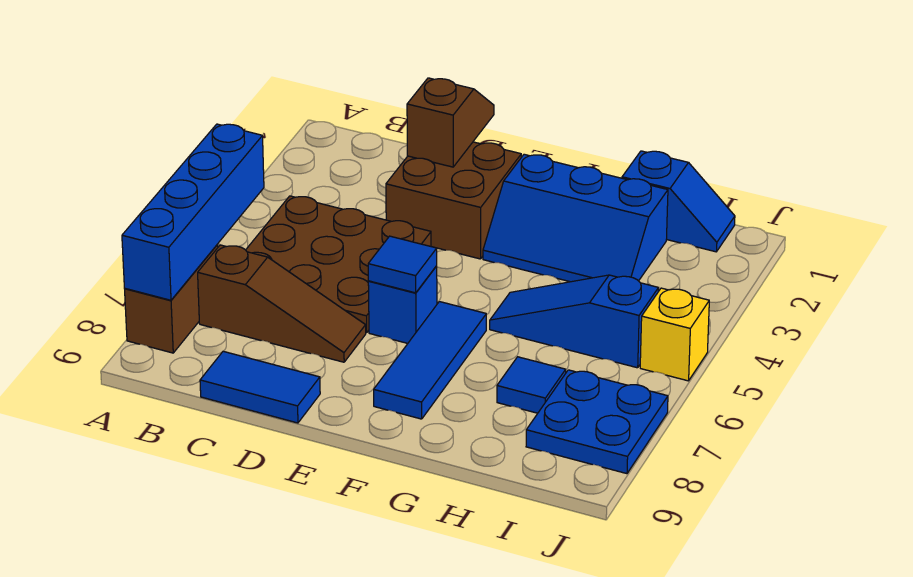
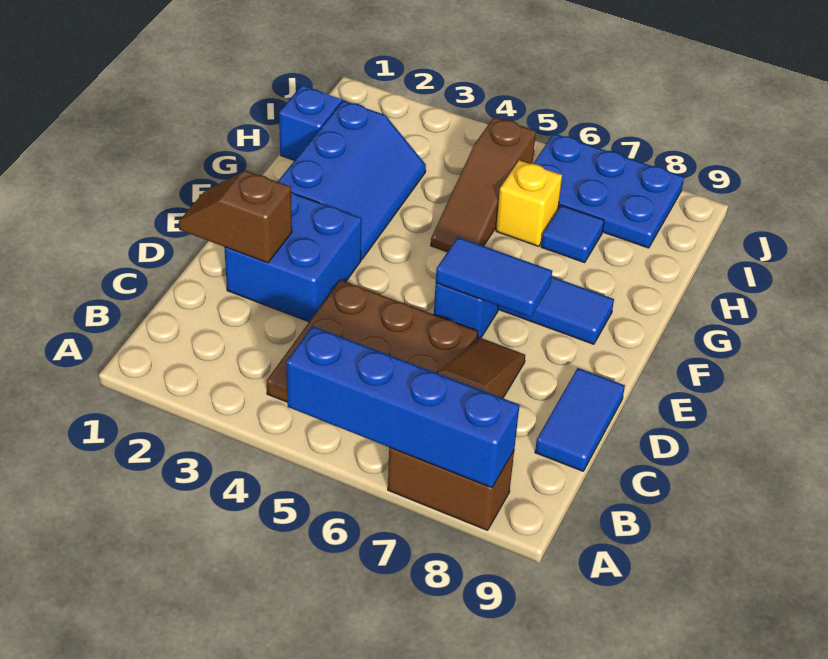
brown 2x2 brick [386,142,521,259] -> blue 2x2 brick [224,192,362,322]
blue 1x1 tile [368,236,437,293] -> blue 1x2 tile [436,237,552,317]
blue 1x3 slope [490,275,658,368] -> brown 1x3 slope [431,117,536,252]
blue 2x2 plate [526,370,668,474] -> blue 2x3 plate [533,133,684,248]
yellow 1x1 brick [640,288,709,381] -> yellow 1x1 brick moved to [496,160,562,246]

